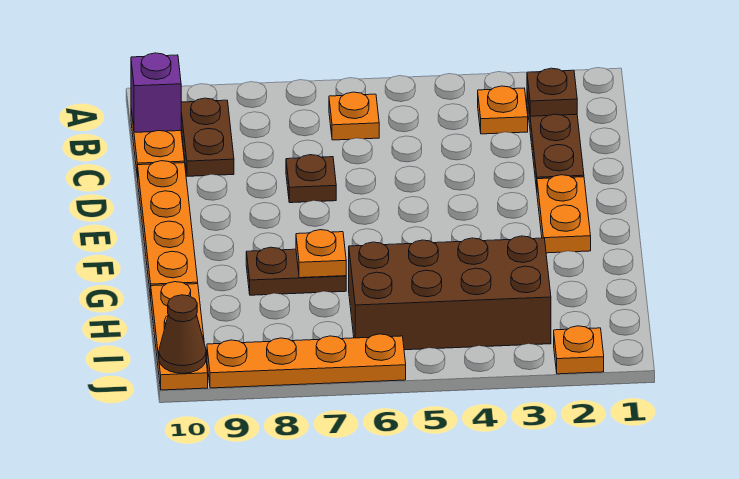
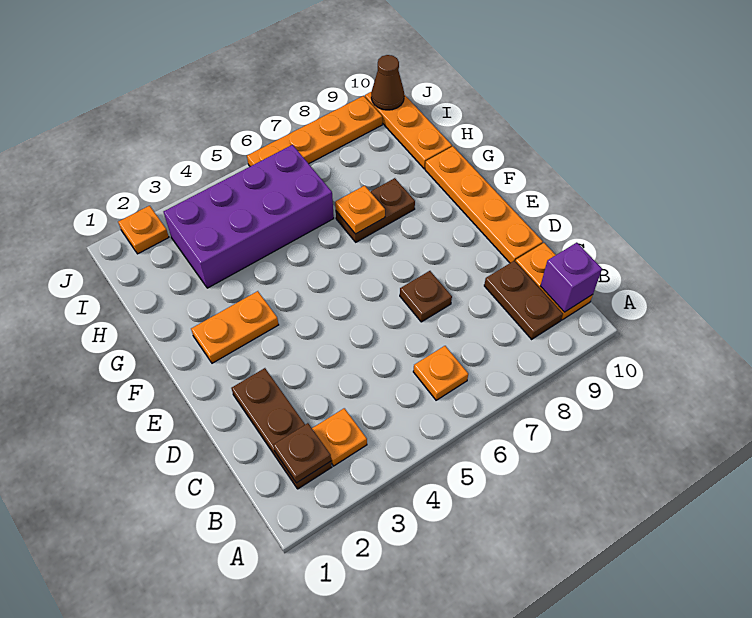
orange 1x2 plate [537,175,591,253] -> orange 1x2 plate turned to [191,291,279,363]
brown 2x4 brick [349,236,551,350] -> purple 2x4 brick [164,145,334,288]

